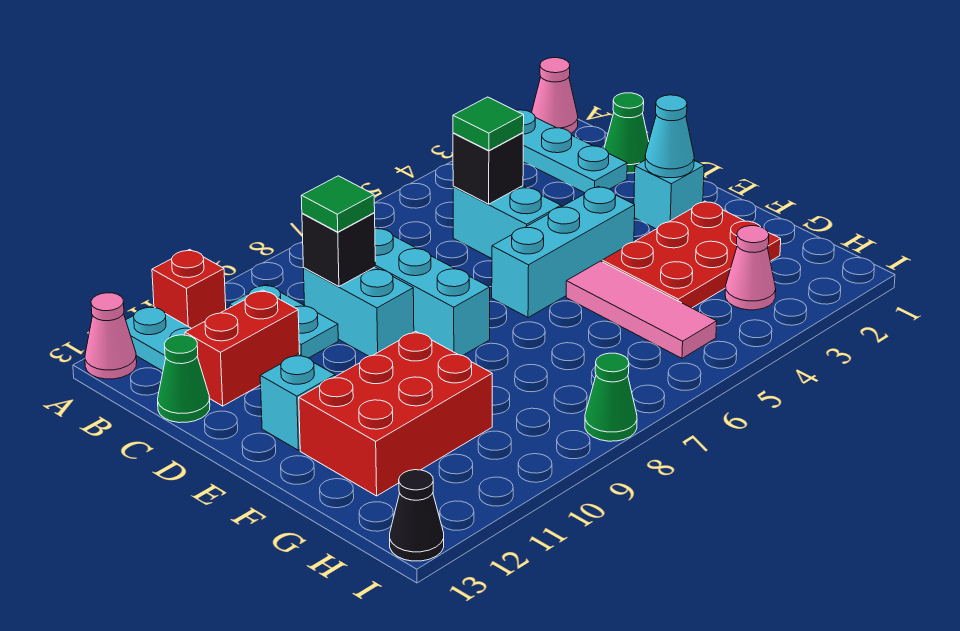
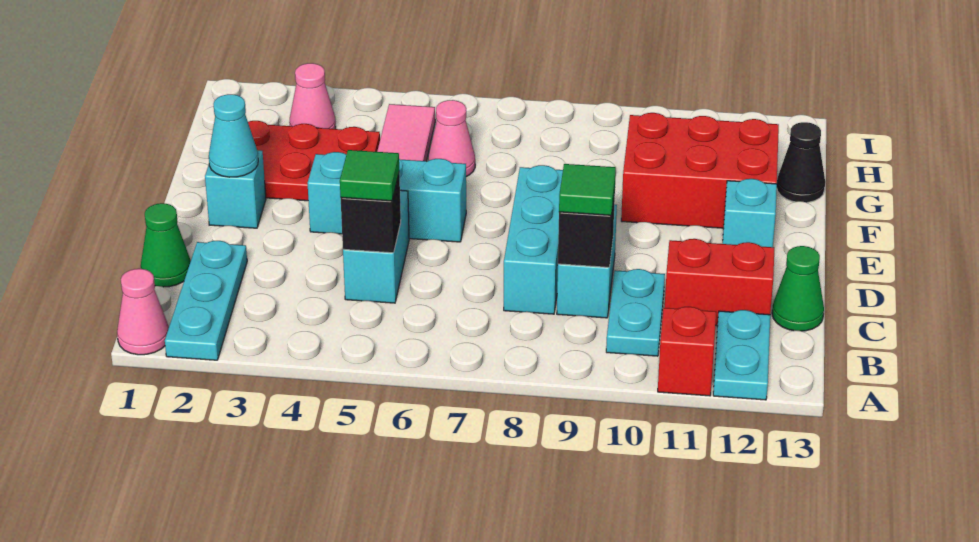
pink 1x1 cone [85,293,137,379] -> pink 1x1 cone moved to [428,100,475,177]
green 1x1 cone [585,353,637,441] -> none
black 1x1 cone [390,470,444,561] -> black 1x1 cone moved to [777,122,825,203]

